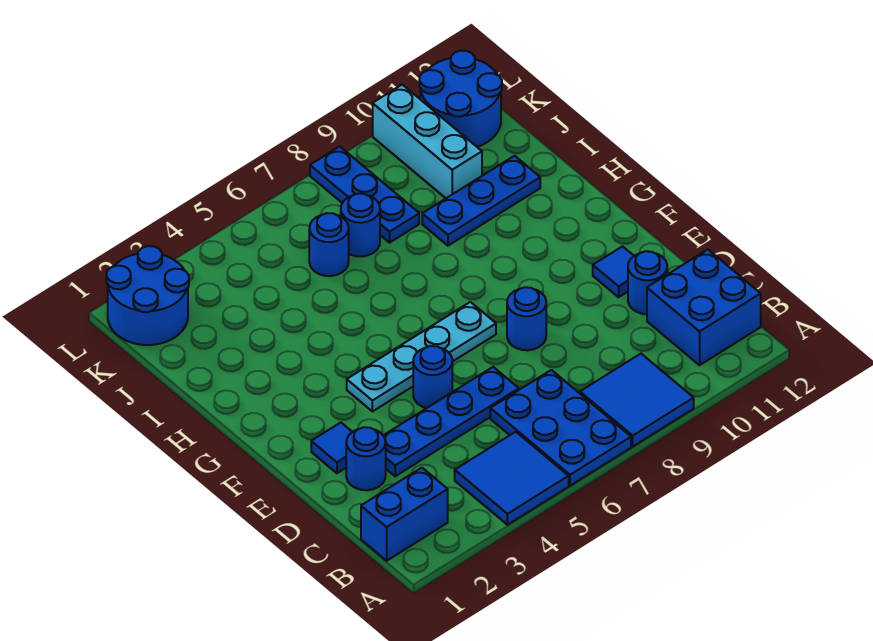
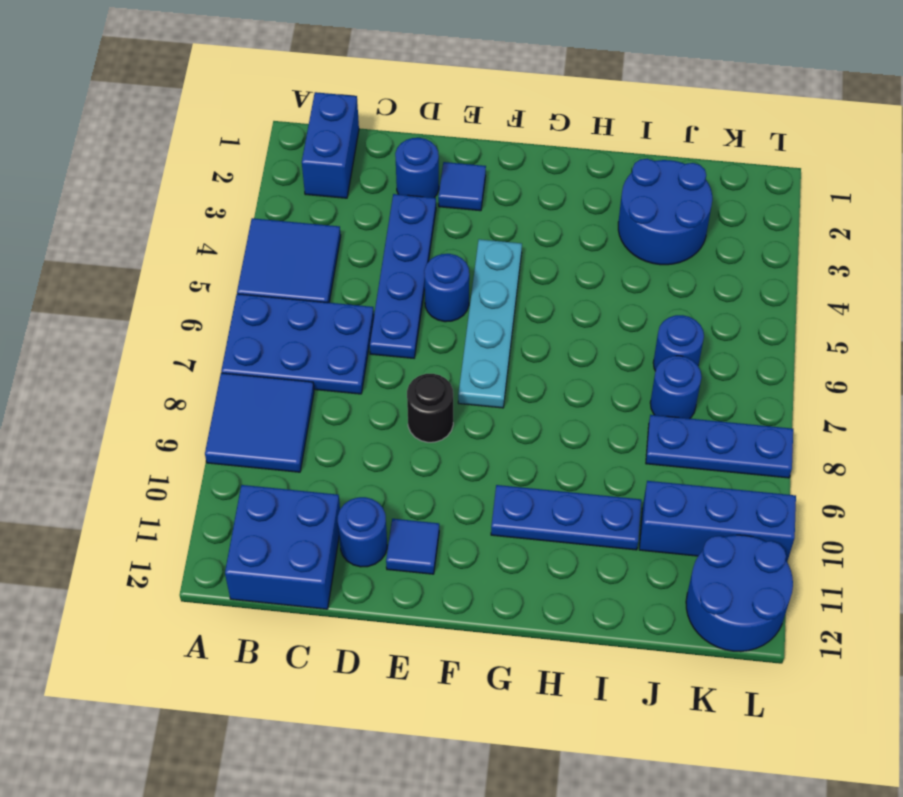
blue 1x1 round brick [507,287,546,350] -> black 1x1 round brick [407,374,453,442]
blue 1x3 plate [422,156,540,246] -> blue 1x3 plate turned to [491,485,641,550]
cyan 1x3 brick [373,85,482,198] -> blue 1x3 brick [639,481,796,561]
blue 2x2 round brick [106,246,189,345] -> blue 2x2 round brick moved to [618,159,712,265]

